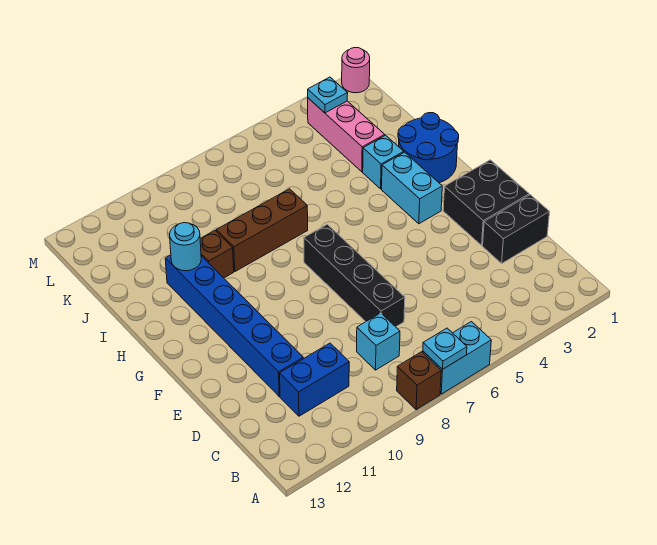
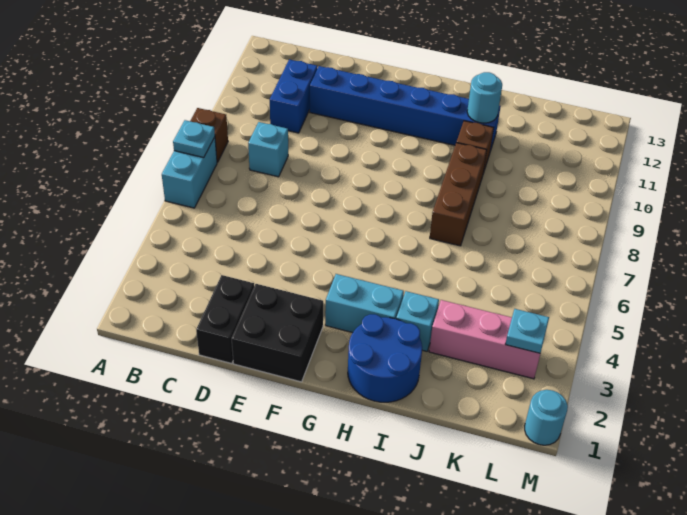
black 1x4 brick [304,224,405,327] -> none
pink 1x1 round brick [342,48,370,93] -> cyan 1x1 round brick [525,390,568,445]

